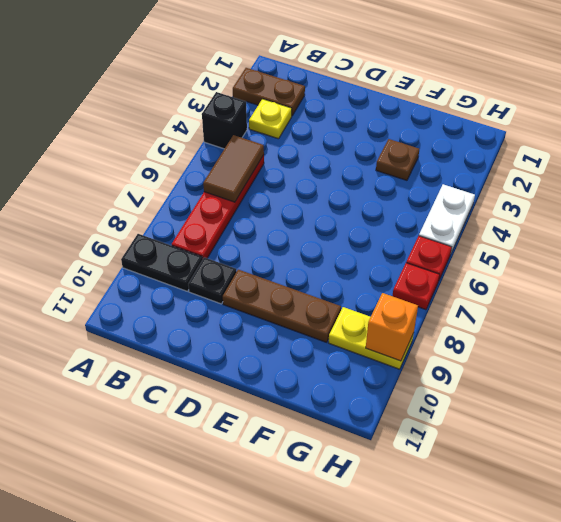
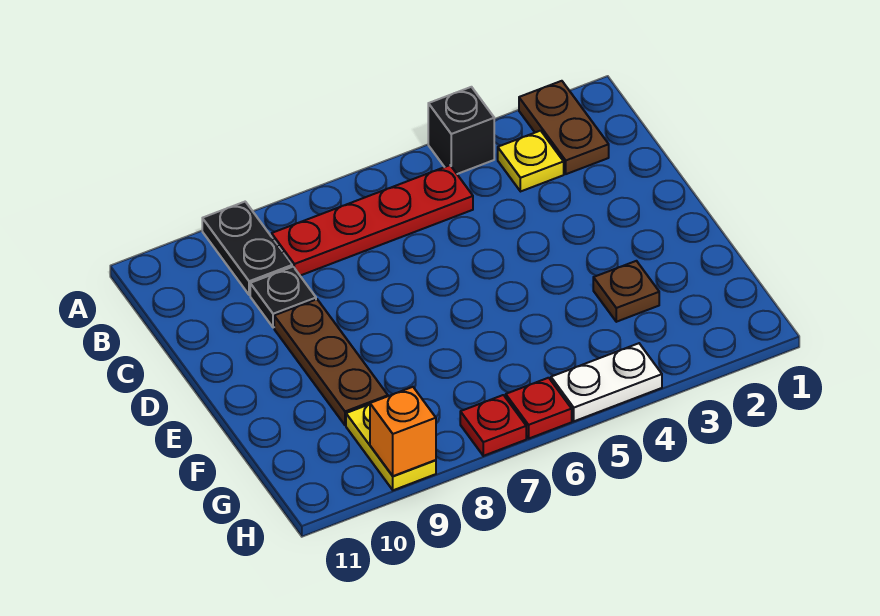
brown 1x2 tile [203,135,264,202] -> none

